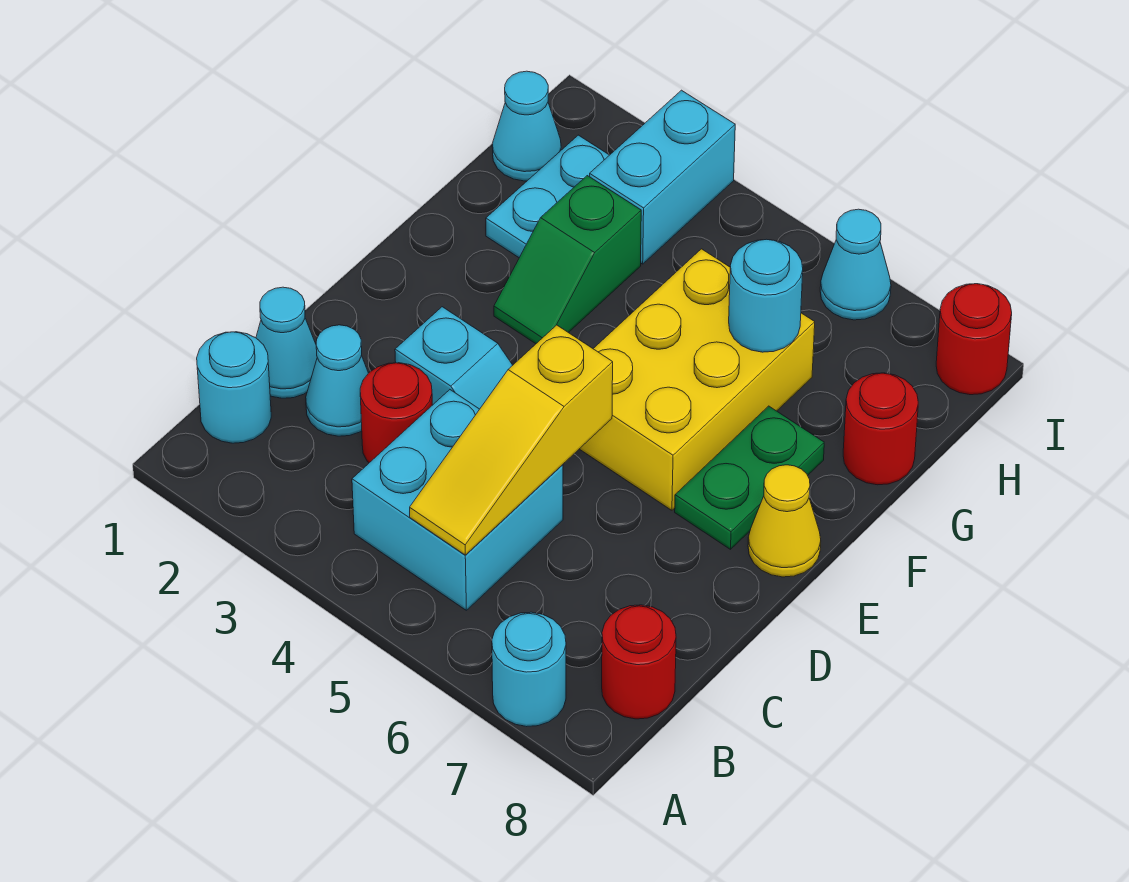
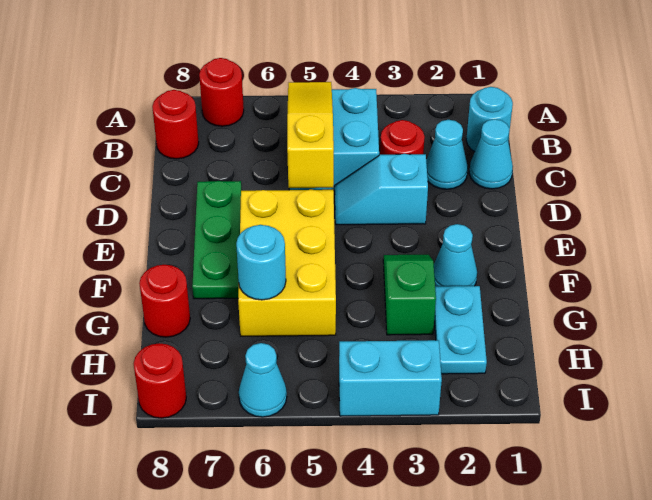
cyan 1x1 round brick [492,612,566,727] -> red 1x1 round brick [199,58,244,126]
green 1x2 plate [675,406,824,549] -> green 1x3 plate [192,181,242,299]
yellow 1x1 cone [748,465,821,577] -> none
cyan 1x1 cone [492,71,561,181] -> cyan 1x1 cone moved to [434,224,477,286]
cyan 1x2 brick [590,90,735,264] -> cyan 1x2 brick turned to [339,340,442,416]

